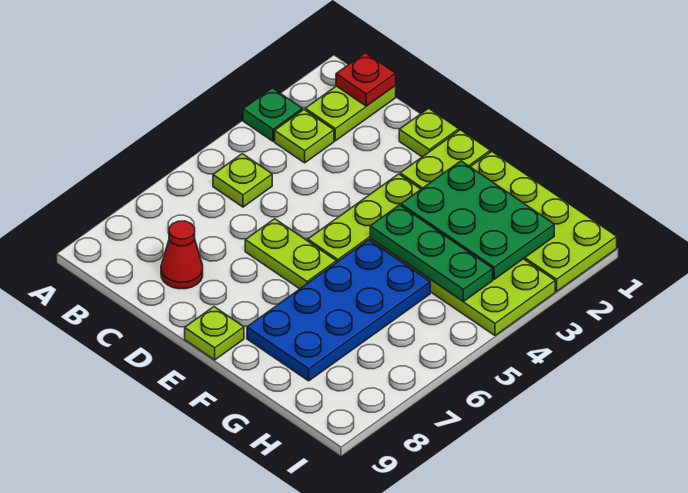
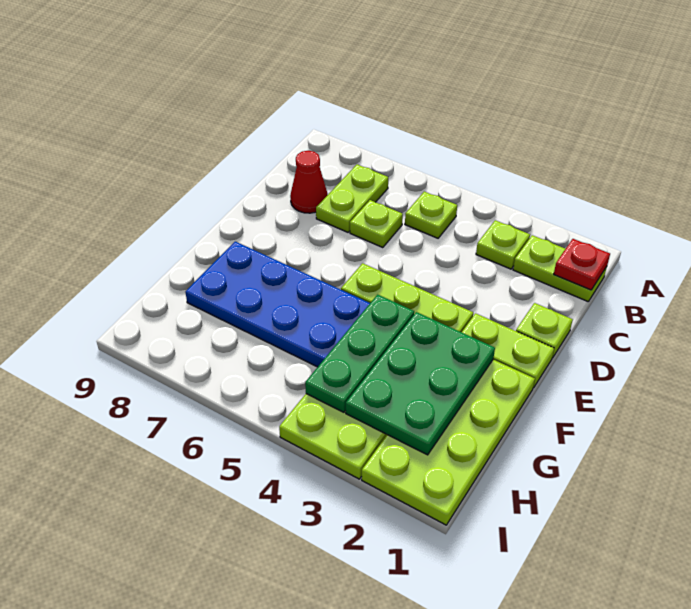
green 1x1 plate [243,88,302,141] -> none
lime 1x2 plate [245,219,336,289] -> lime 1x2 plate moved to [316,164,388,232]
lime 1x1 plate [185,307,244,360] -> lime 1x1 plate moved to [350,200,403,248]

